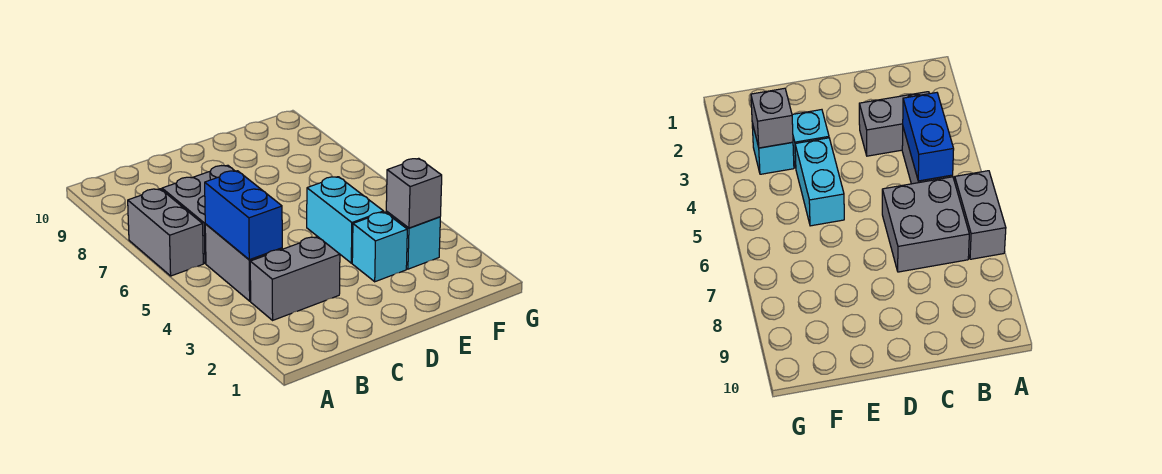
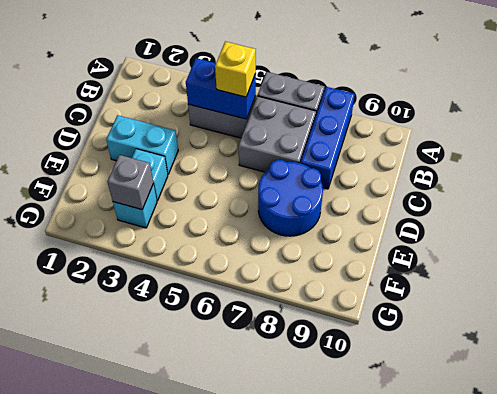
none -> blue 1x3 brick [301,87,355,189]
grey 1x2 brick [250,236,340,320] -> none
none -> yellow 1x1 brick [215,42,256,97]
none -> blue 2x2 round brick [258,160,323,236]
cyan 1x2 brick [307,177,384,263] -> cyan 1x2 brick moved to [106,115,178,174]

